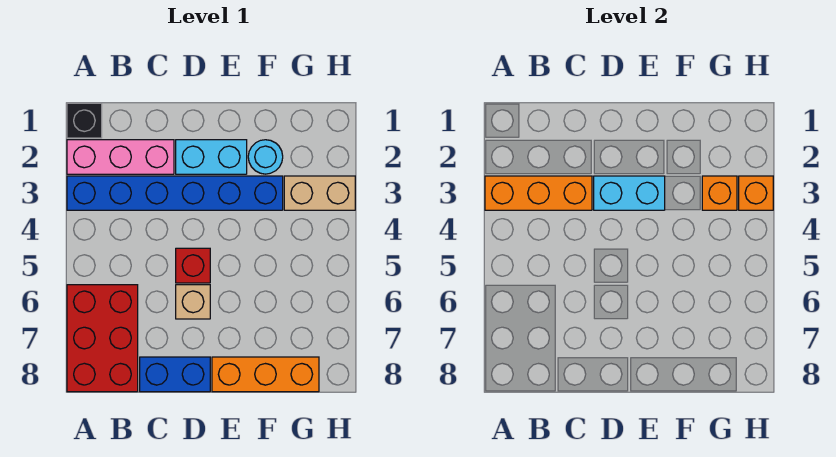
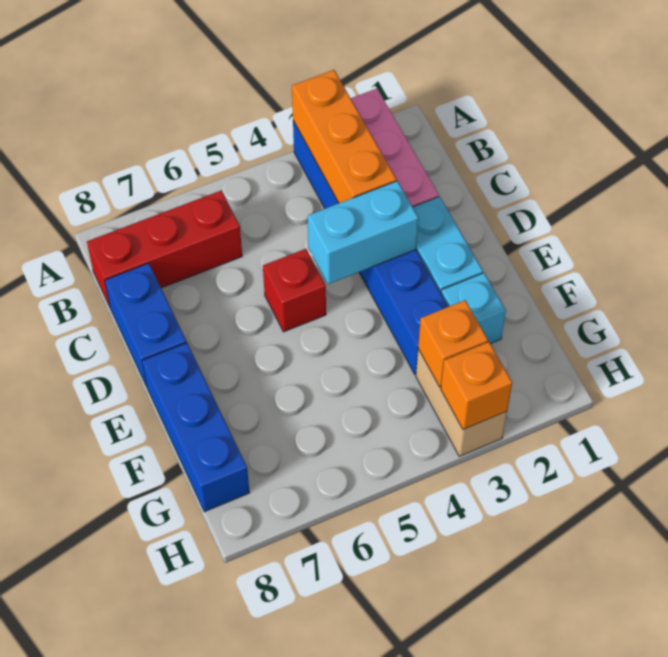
black 1x1 brick [67,103,102,138] -> none
red 2x3 brick [67,285,138,392] -> red 1x3 brick [87,191,242,306]
cyan 1x2 brick [594,176,665,210] -> cyan 1x2 brick turned to [308,181,418,284]
tan 1x1 brick [176,285,210,319] -> none
orange 1x3 brick [212,357,319,392] -> blue 1x3 brick [142,343,250,512]
cyan 1x1 round brick [248,140,283,174] -> cyan 1x1 brick [441,273,506,344]

